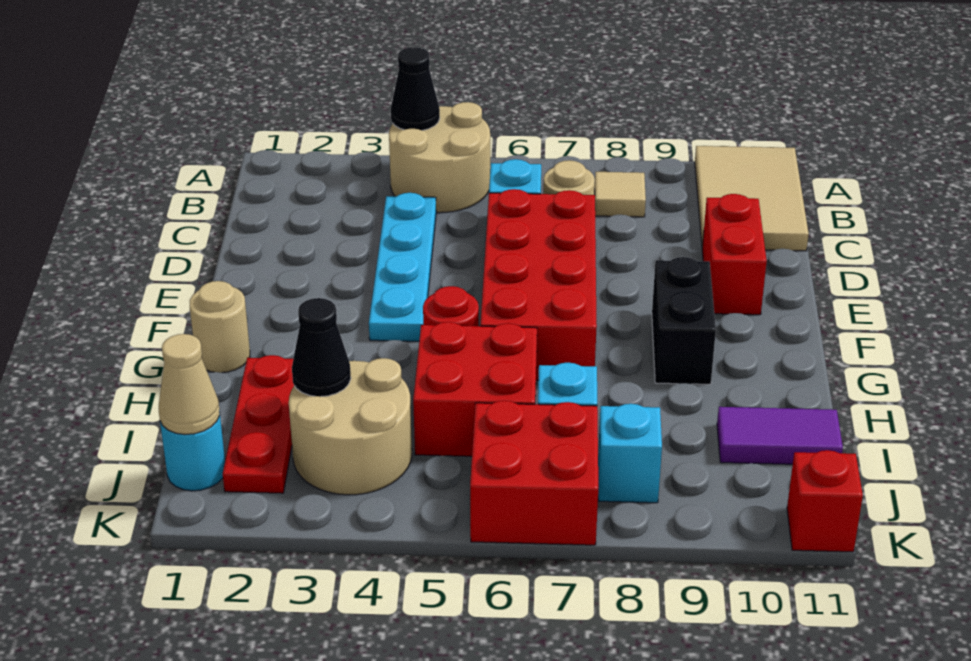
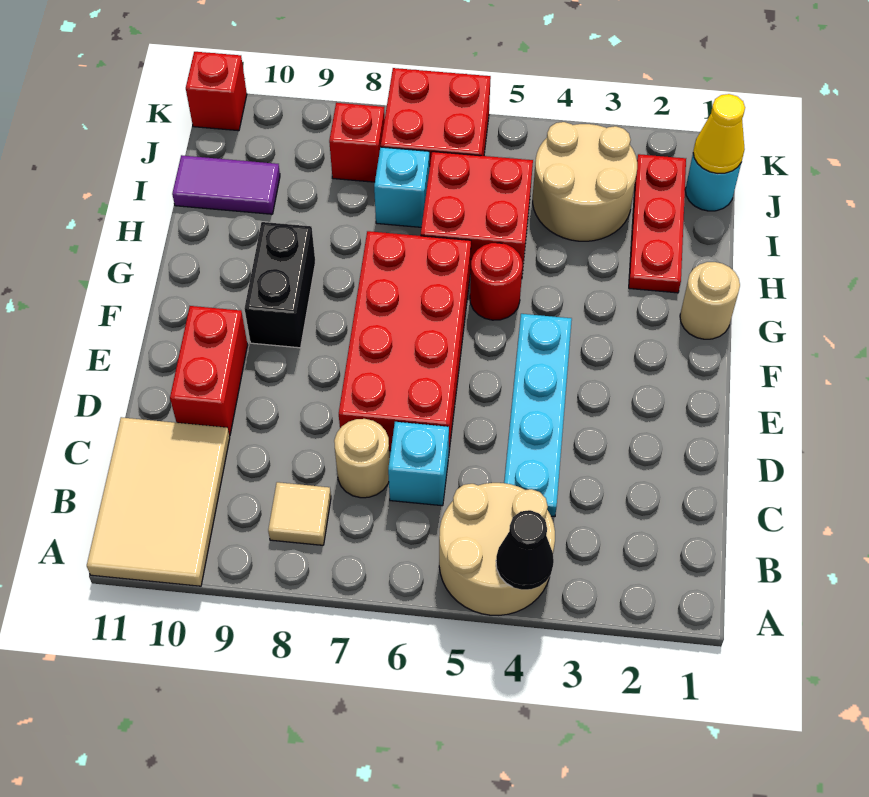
black 1x1 cone [292,298,351,397] -> none
tan 1x1 cone [159,334,220,434] -> yellow 1x1 cone [693,94,745,174]
cyan 1x1 brick [598,404,662,503] -> red 1x1 brick [329,103,385,182]

